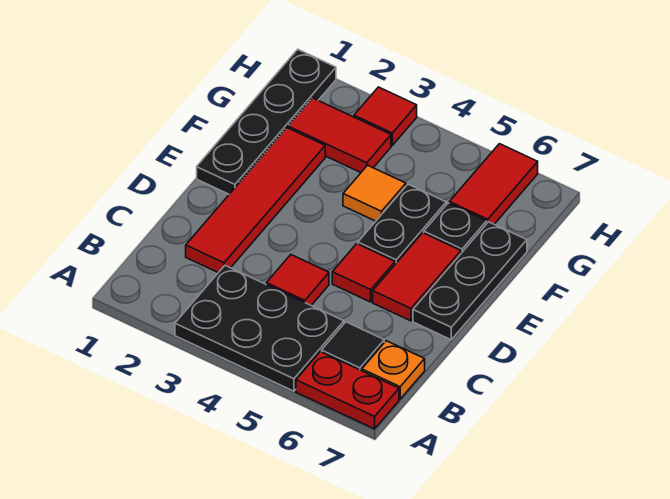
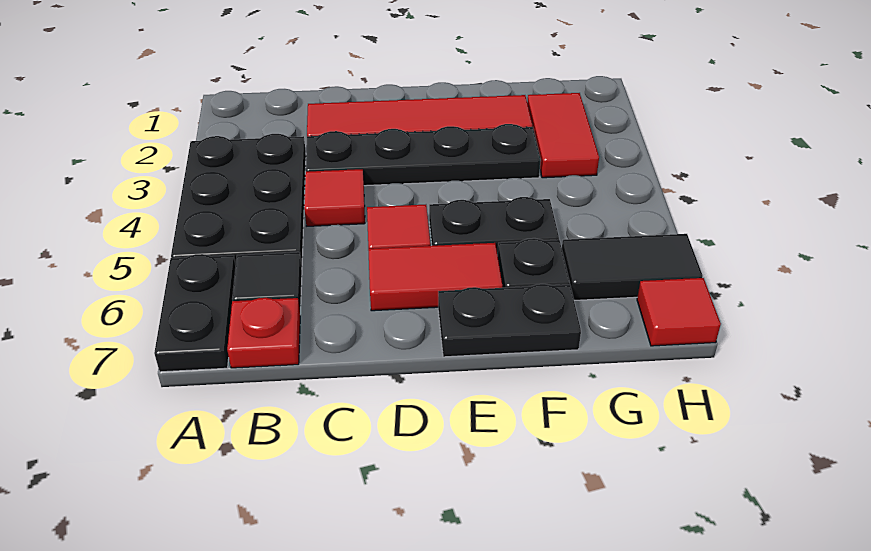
red 1x2 plate [296,352,399,429] -> black 1x2 plate [154,254,236,372]
orange 1x1 plate [362,341,425,399] -> red 1x1 plate [227,298,300,368]
black 1x3 plate [413,222,527,340] -> black 1x2 plate [438,284,581,357]
black 1x4 plate [197,50,336,194] -> black 1x4 plate moved to [306,124,541,186]
orange 1x1 tile [343,165,406,221] -> none
red 1x2 tile [449,144,538,224] -> black 1x2 tile [562,234,703,300]
red 1x1 tile [354,87,417,145] -> red 1x1 tile moved to [637,278,721,346]

